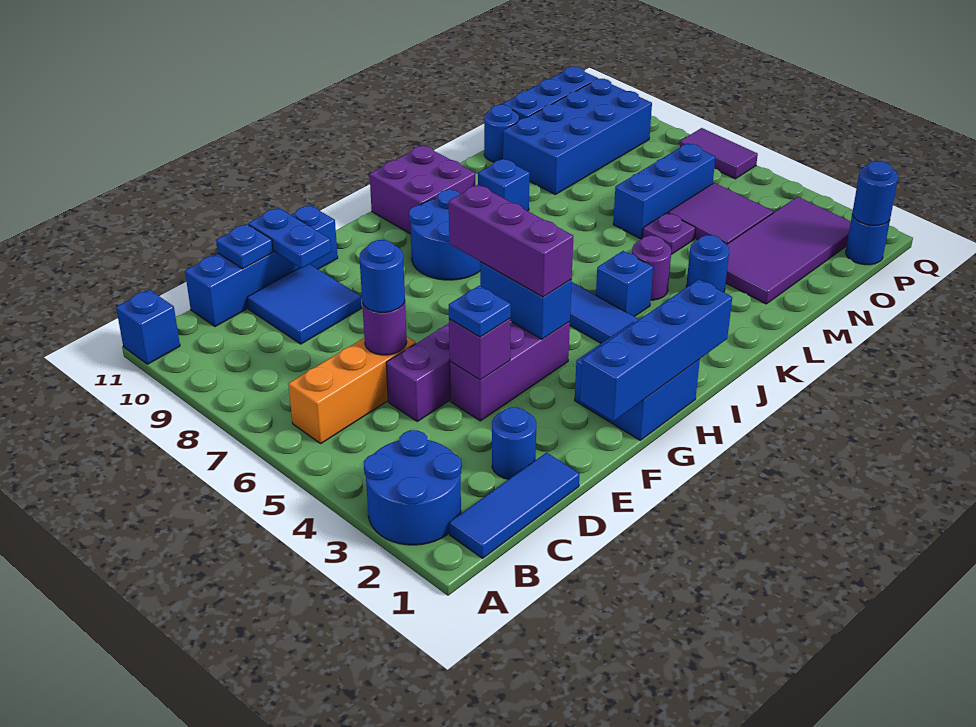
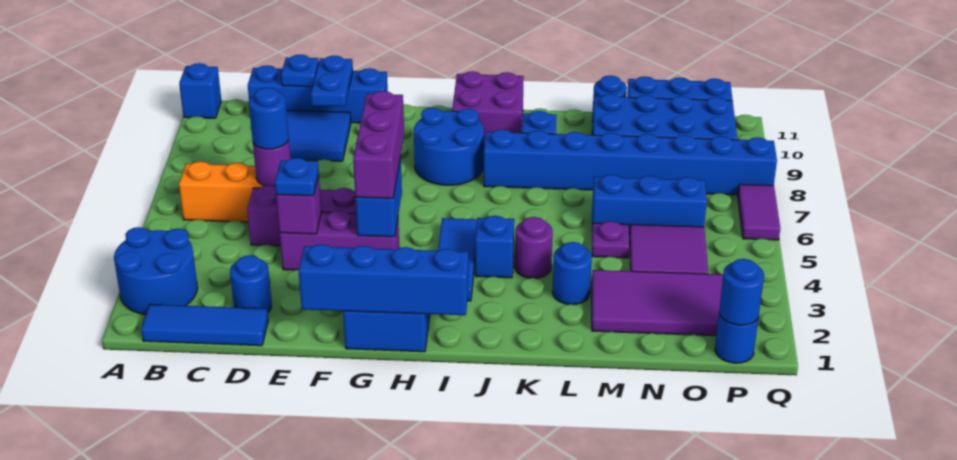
none -> blue 1x8 brick [484,129,777,195]

